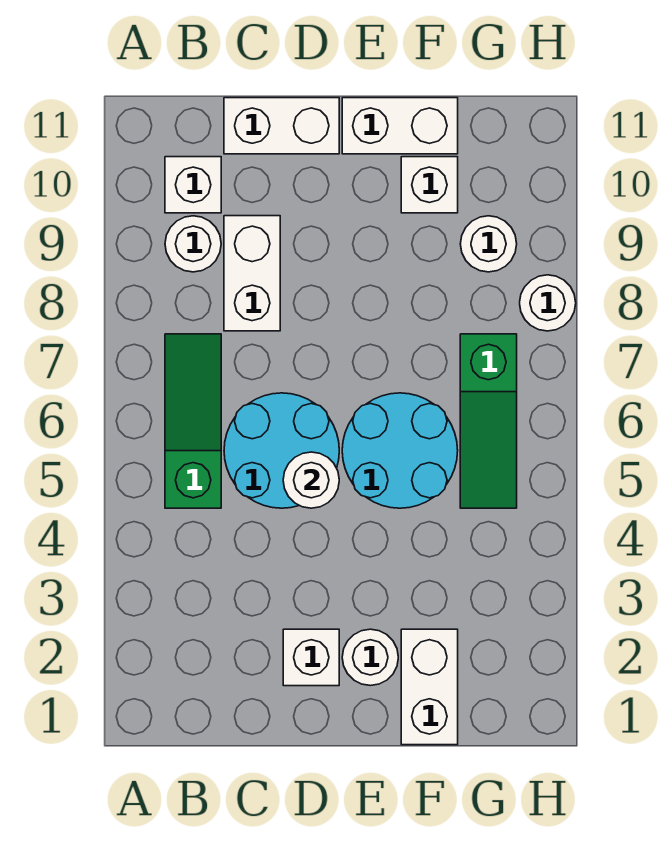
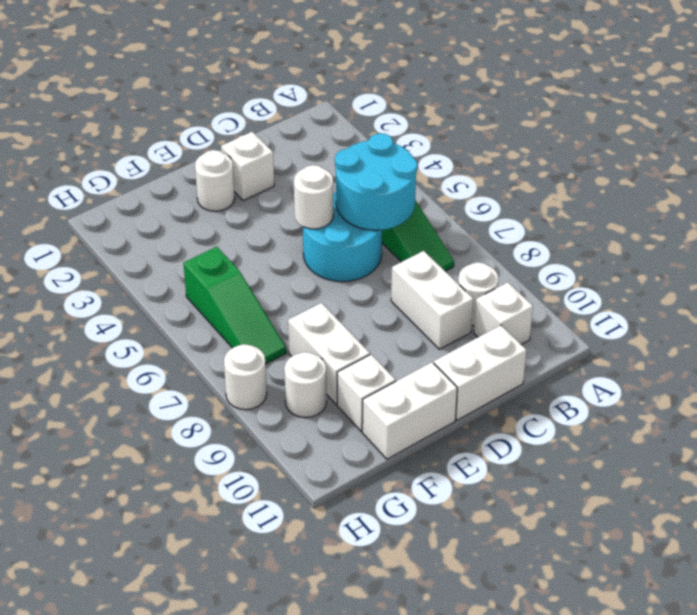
cyan 2x2 round brick [342,393,458,508] -> cyan 2x2 round brick moved to [335,133,417,230]
white 1x2 brick [401,629,458,745] -> white 1x2 brick moved to [288,303,370,404]
green 1x3 slope [460,334,517,508] -> green 1x3 slope turned to [183,247,286,364]

